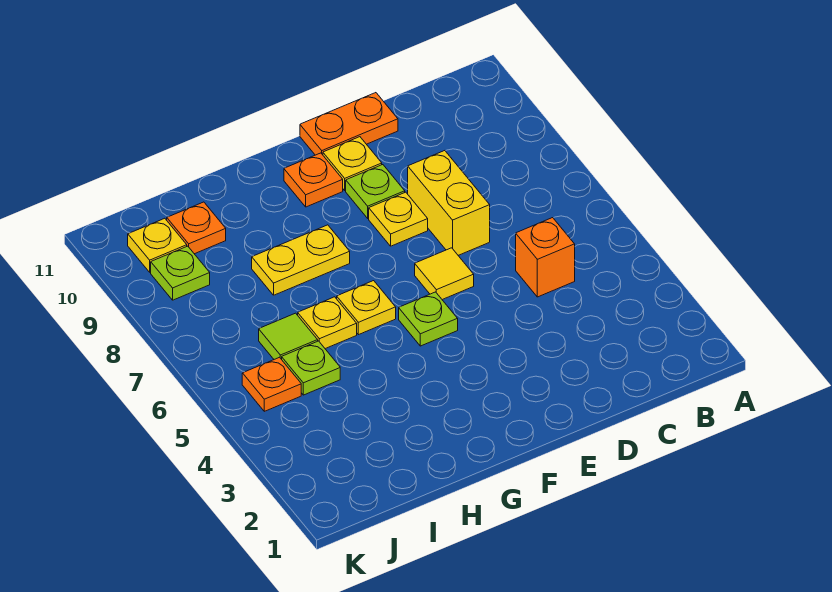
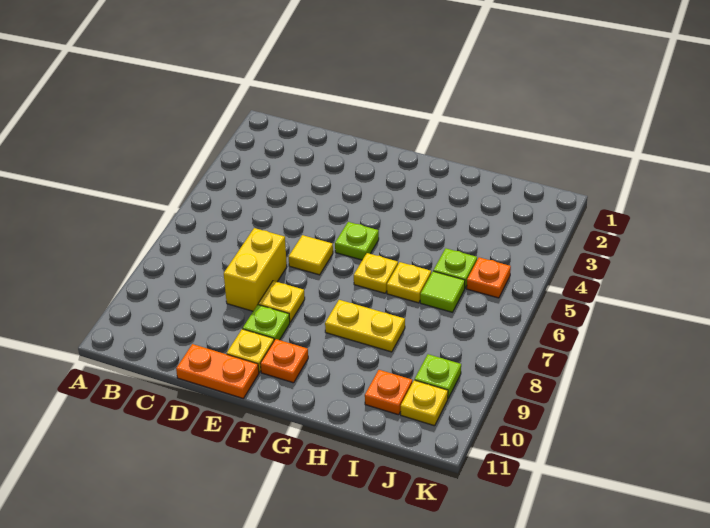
orange 1x1 brick [516,218,575,297] -> none

